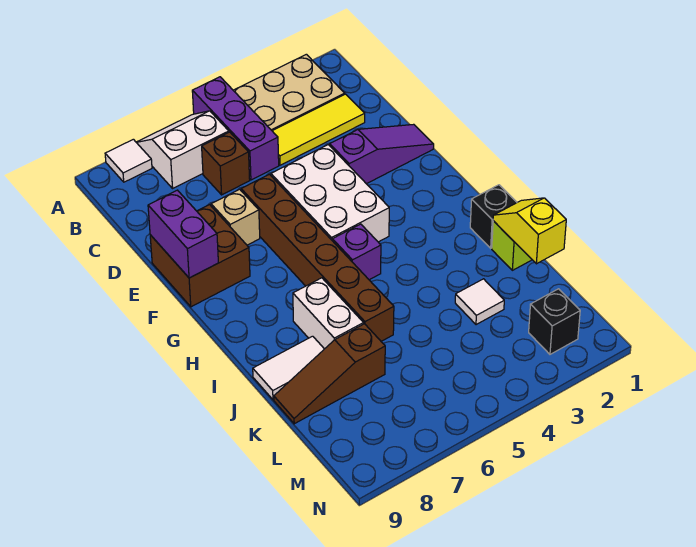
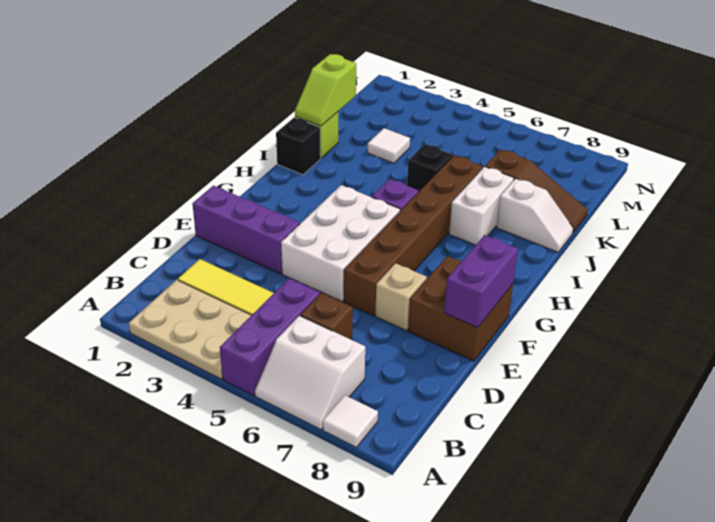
purple 1x3 slope [330,124,434,184] -> purple 1x3 brick [192,186,300,274]
yellow 1x2 slope [493,198,566,264] -> lime 1x2 slope [295,54,356,126]
white 1x2 tile [253,336,324,400] -> white 1x2 slope [496,178,573,252]
black 1x1 brick [529,289,580,354] -> black 1x1 brick moved to [407,144,453,192]

